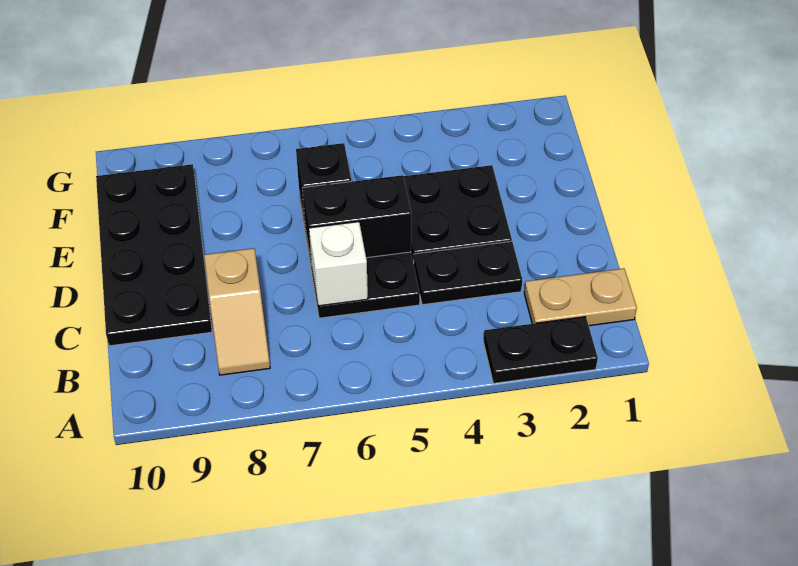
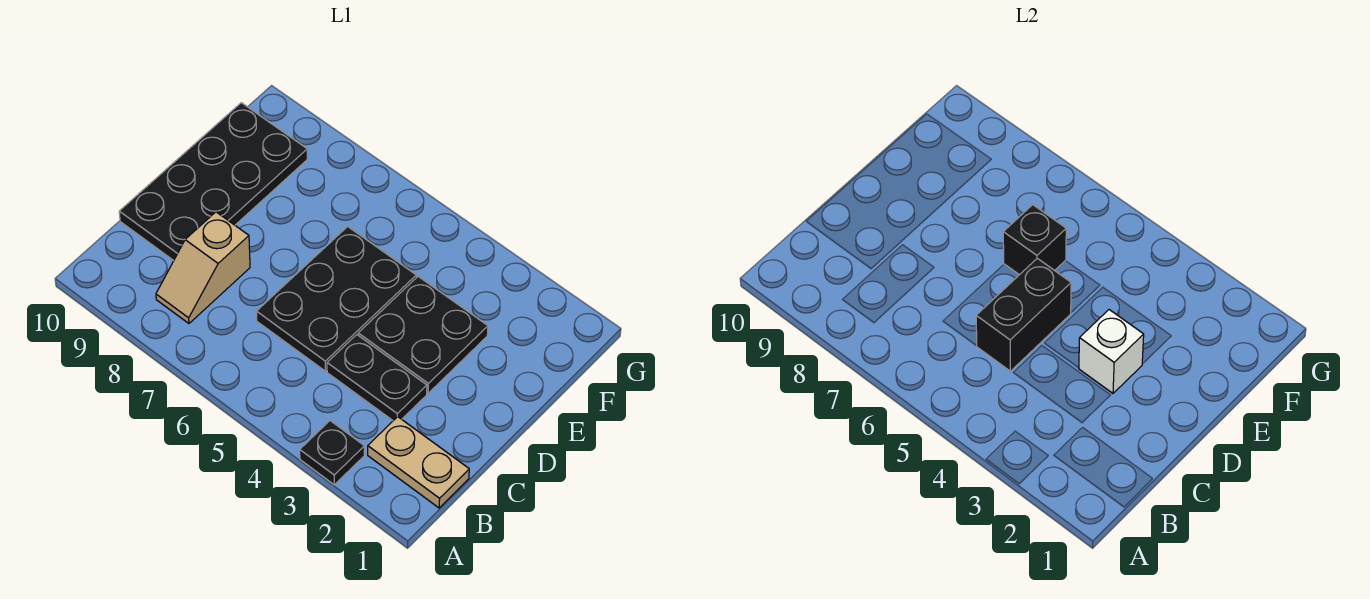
black 1x2 plate [483,317,598,383] -> black 1x1 plate [300,421,364,485]
white 1x1 brick [309,222,368,306] -> white 1x1 brick moved to [1079,310,1144,393]
black 1x2 brick [302,175,411,259] -> black 1x2 brick turned to [976,258,1071,371]

